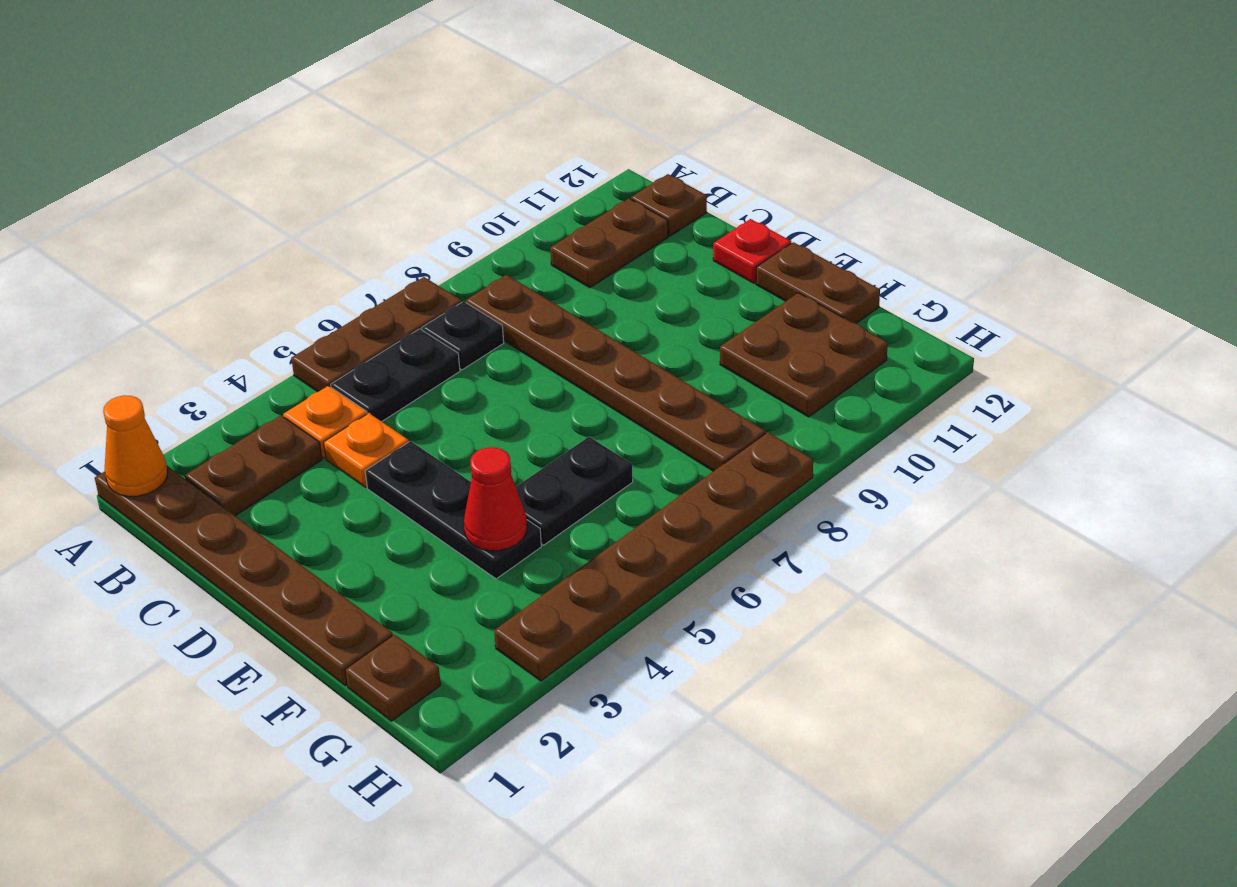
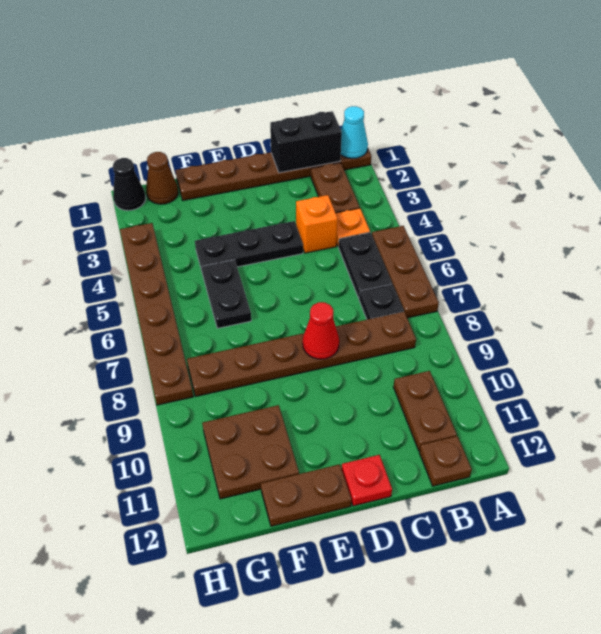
orange 1x1 cone [103,395,168,496] -> cyan 1x1 cone [341,106,368,158]
none -> black 1x2 brick [270,111,342,173]
orange 1x1 plate [324,413,409,487] -> orange 1x1 brick [296,195,338,253]
red 1x1 cone [464,447,527,551] -> red 1x1 cone moved to [303,302,339,359]
brown 1x1 plate [345,634,441,721] -> brown 1x1 cone [146,152,178,204]
none -> black 1x1 cone [113,158,146,211]

